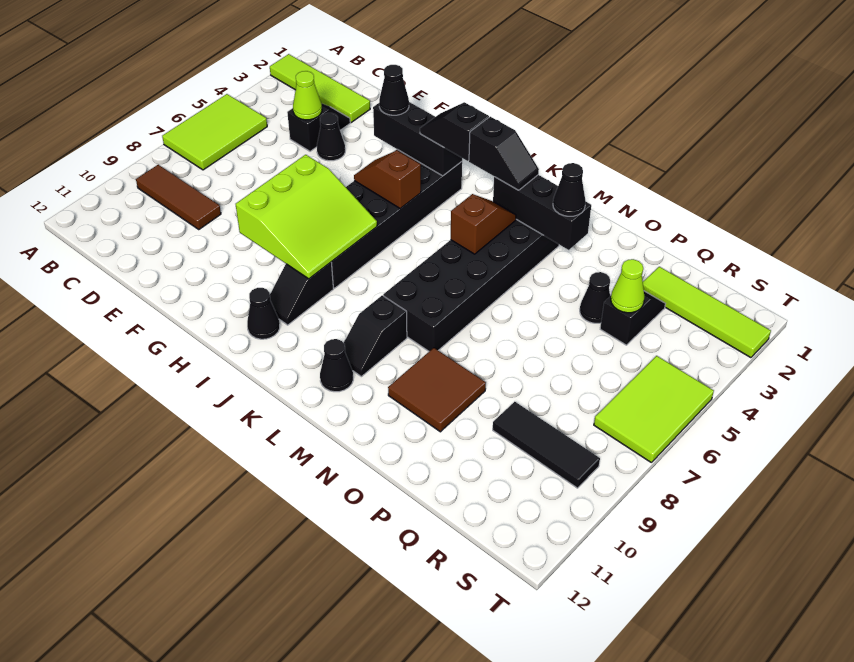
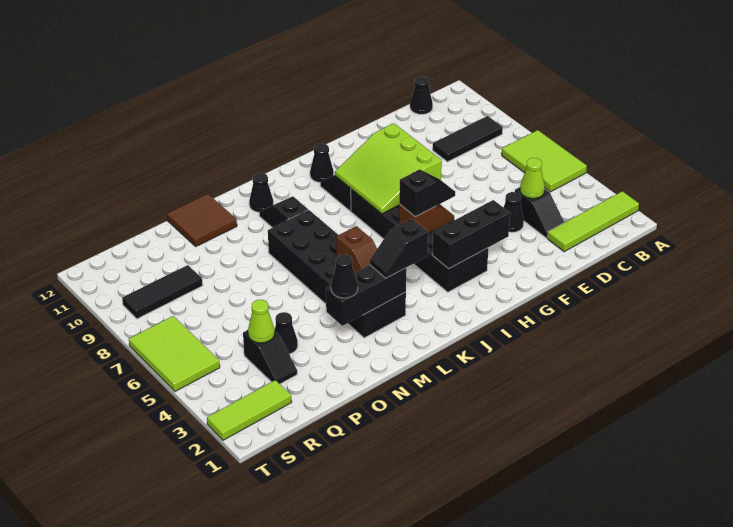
brown 1x3 tile [136,165,221,230] -> black 1x3 tile [433,116,503,162]
black 1x1 cone [379,65,409,115] -> black 1x1 cone moved to [410,76,433,114]
black 1x2 slope [420,102,489,161] -> black 1x2 slope moved to [399,169,455,217]
brown 2x2 tile [388,348,486,432] -> brown 2x2 tile moved to [167,194,237,246]
lime 1x4 tile [643,267,771,358] -> lime 1x3 tile [207,380,292,440]

